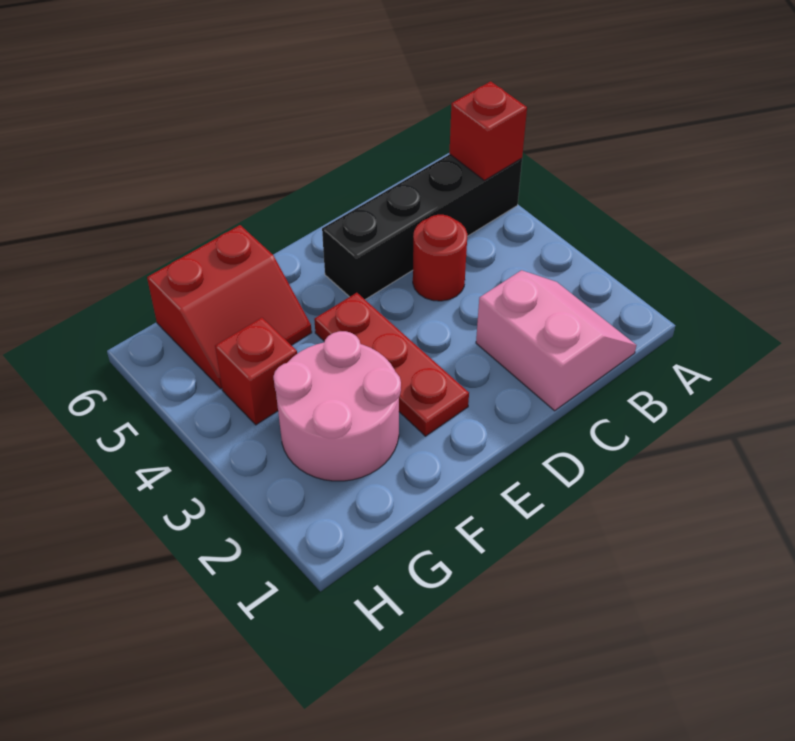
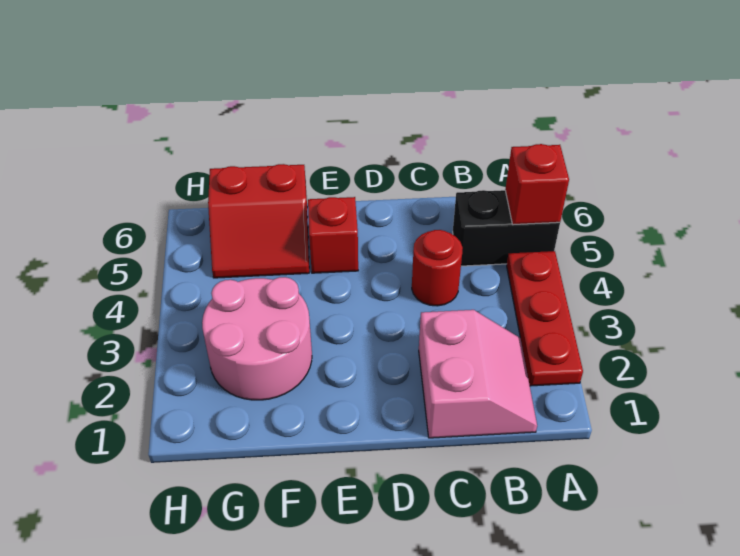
black 1x4 brick [322,154,522,300] -> black 1x2 brick [453,190,560,266]
red 1x3 plate [314,293,469,436] -> red 1x3 plate moved to [507,251,583,386]
red 1x1 brick [215,318,297,425] -> red 1x1 brick moved to [308,197,358,273]

